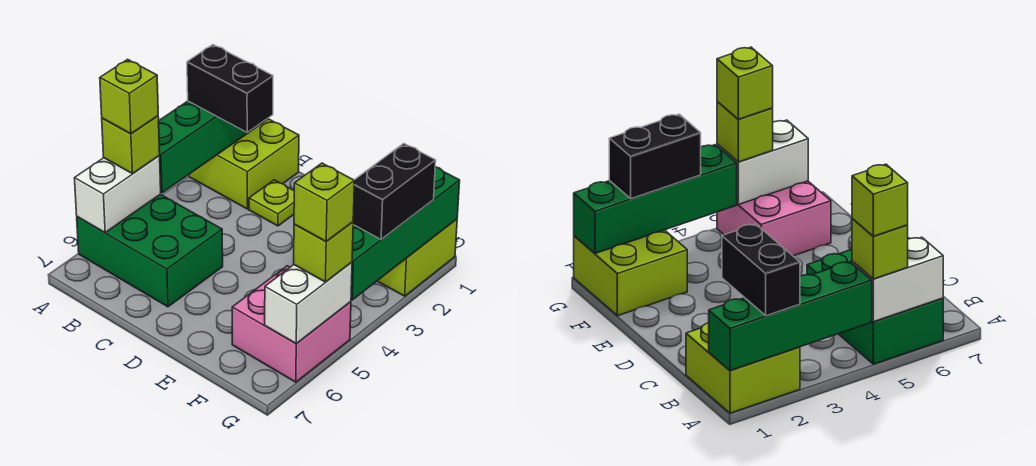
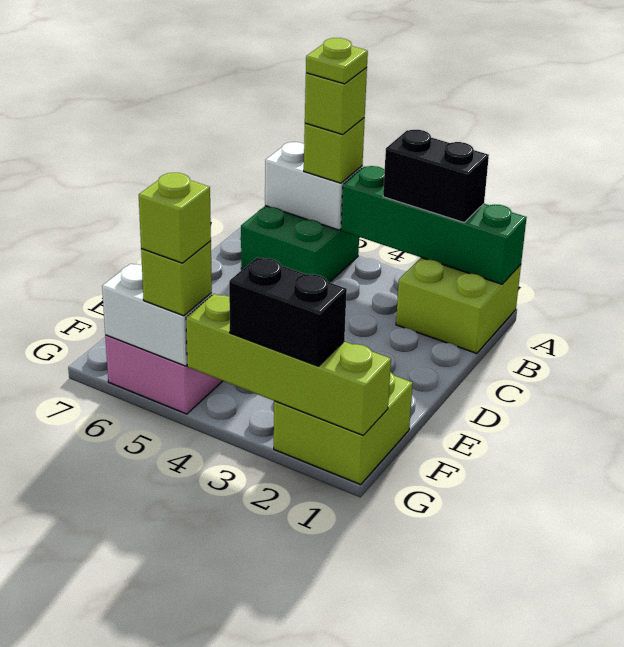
black 1x2 brick [187,45,273,132] -> black 1x2 brick turned to [383,130,489,222]
green 2x3 brick [77,194,223,307] -> green 2x2 brick [241,206,359,283]
lime 1x1 plate [249,180,294,226] -> lime 1x1 plate moved to [306,38,368,84]
green 1x4 brick [351,167,460,300] -> lime 1x4 brick [186,294,391,435]

